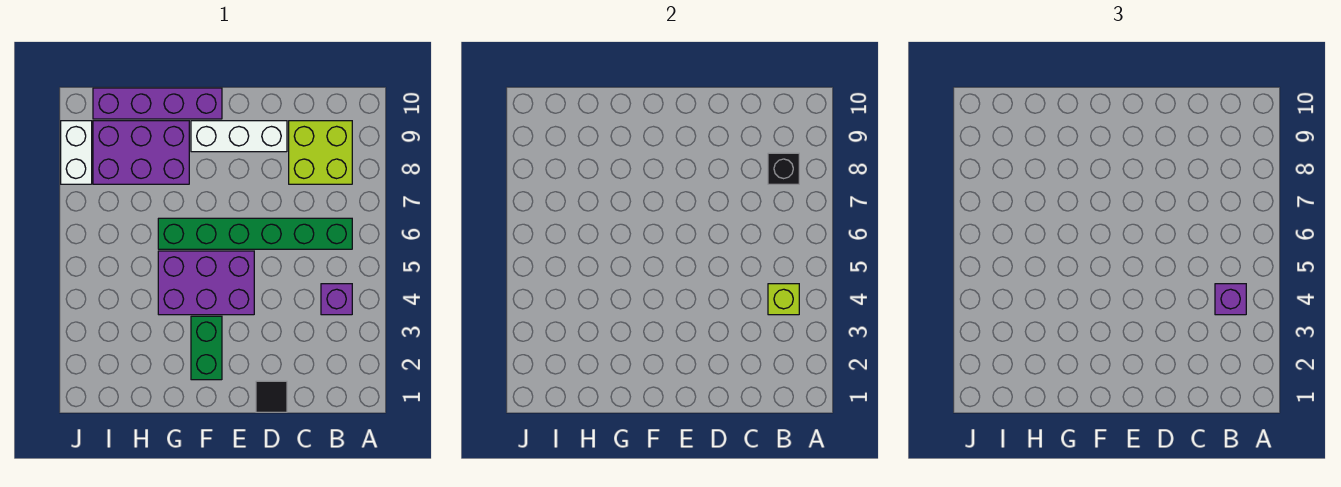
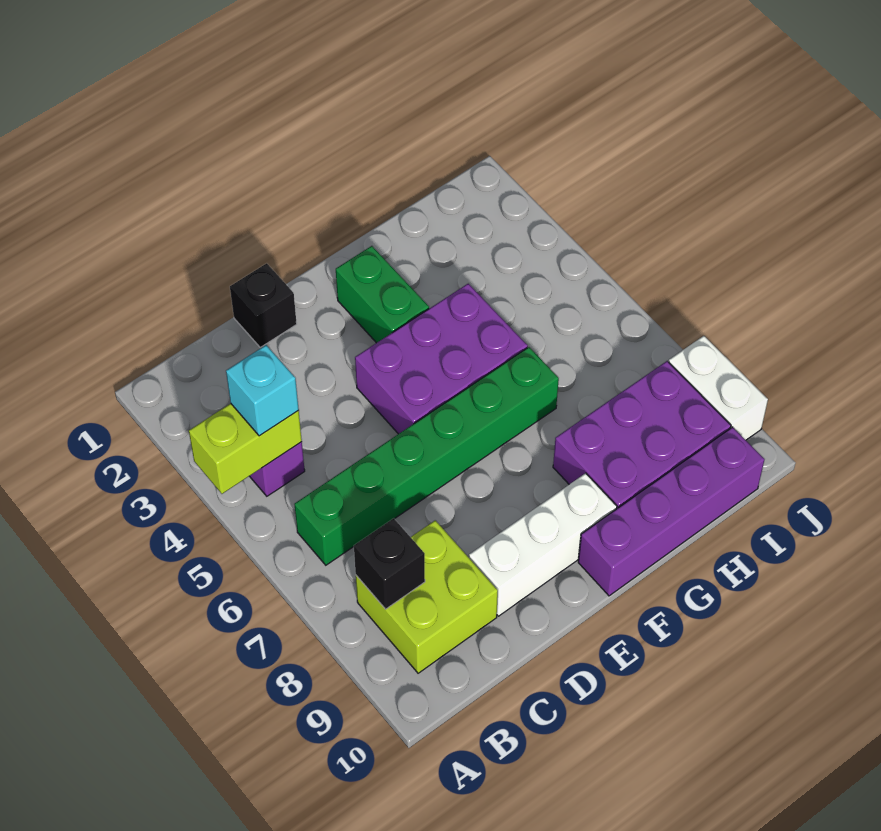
lime 1x1 brick [768,284,799,315] -> lime 1x2 brick [189,404,302,494]
purple 1x1 brick [1215,284,1246,315] -> cyan 1x1 brick [226,345,299,436]
black 1x1 tile [256,381,287,412] -> black 1x1 brick [230,263,297,348]

